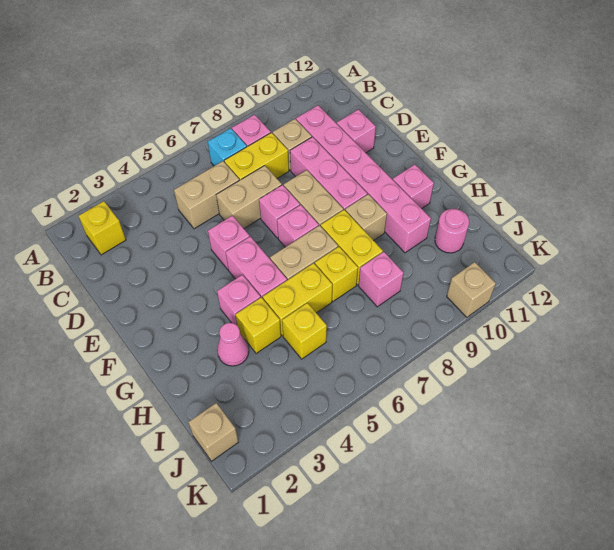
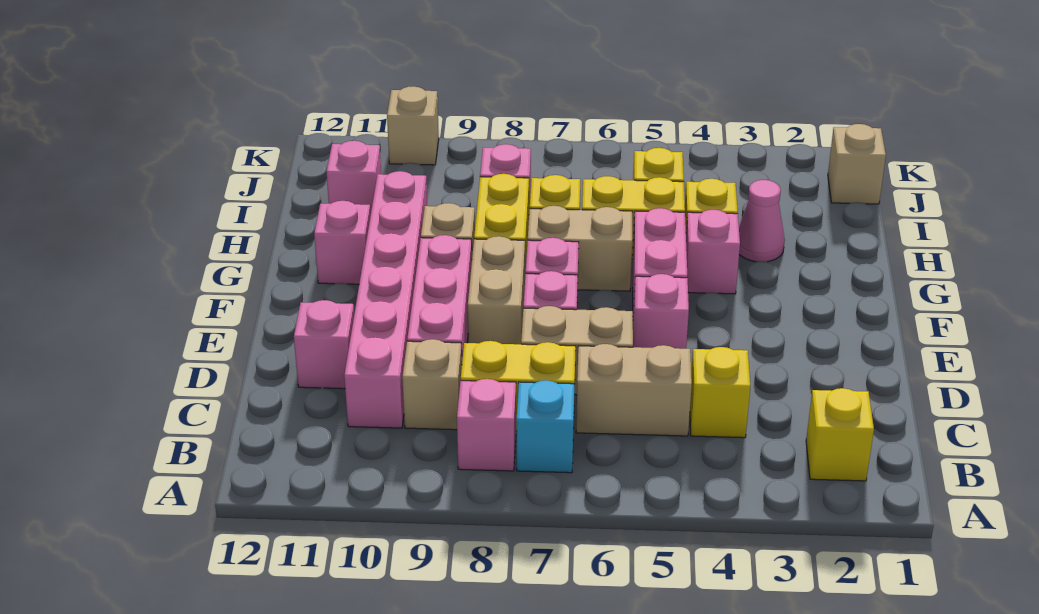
none -> yellow 1x1 brick [690,347,750,438]
pink 1x1 round brick [435,209,469,253] -> pink 1x1 brick [327,141,381,216]

